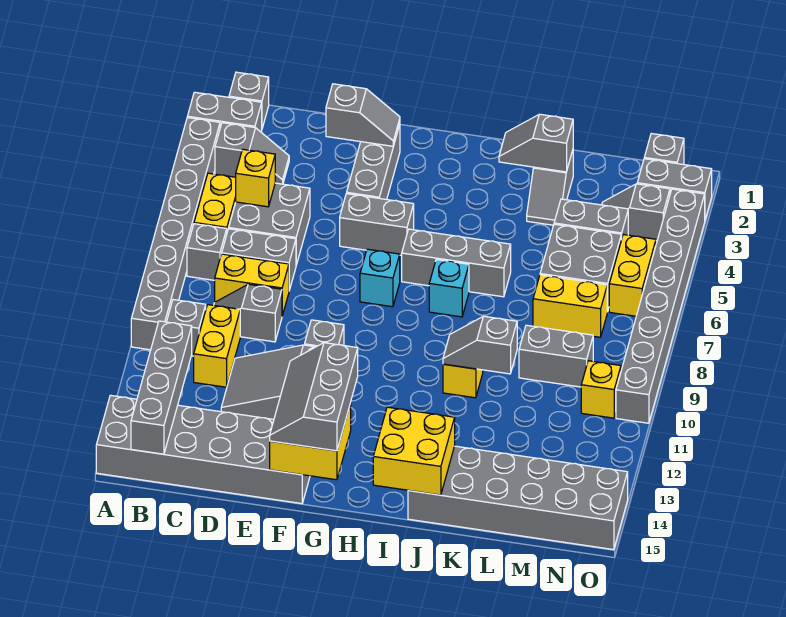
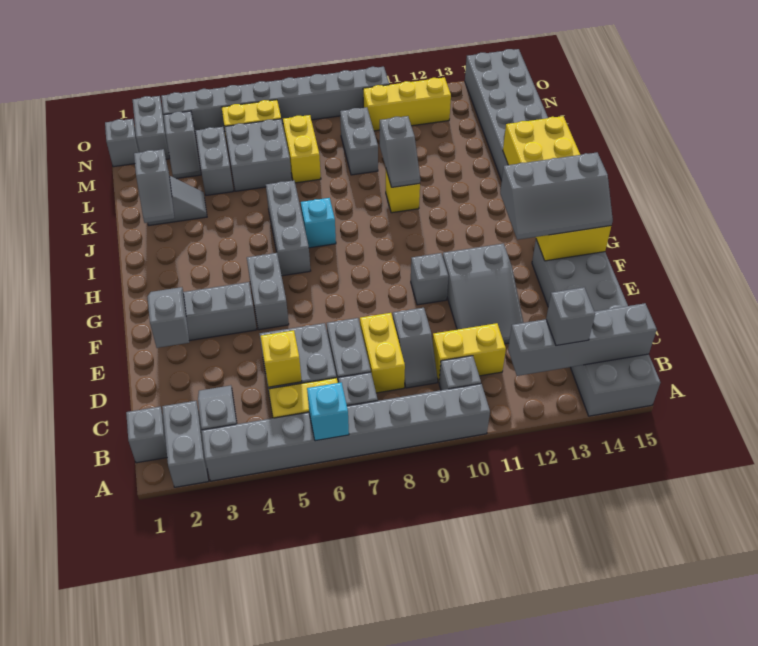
none -> grey 1x1 brick [546,287,595,346]
cyan 1x1 brick [360,249,400,307] -> cyan 1x1 brick moved to [307,383,349,441]
yellow 1x1 brick [581,361,621,418] -> yellow 1x3 brick [363,77,451,131]

